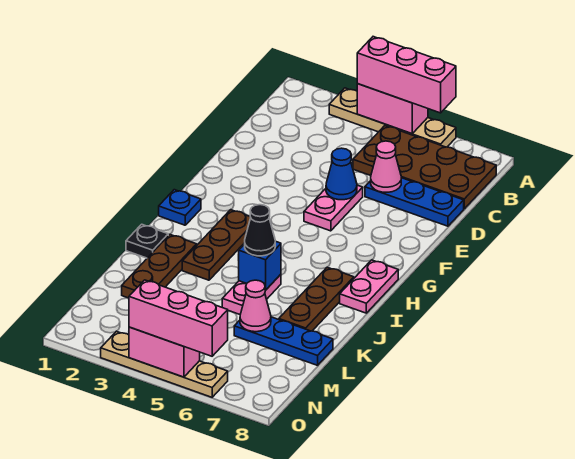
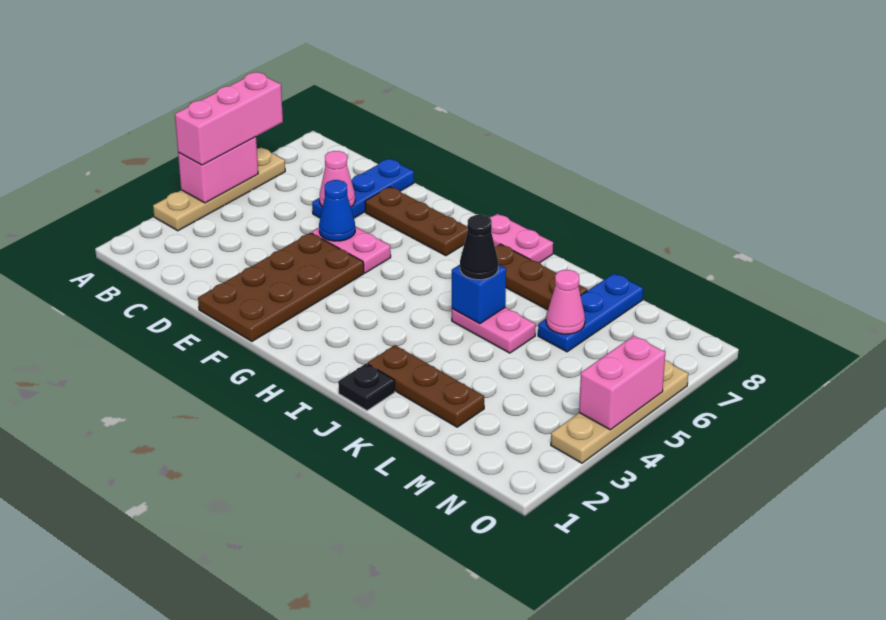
brown 2x4 plate [353,126,496,209] -> brown 2x4 plate moved to [198,233,364,341]
blue 1x1 plate [159,190,201,225] -> none
brown 1x3 plate [182,210,251,280] -> brown 1x3 plate moved to [365,187,468,256]
pink 1x3 brick [129,280,228,356] -> none

